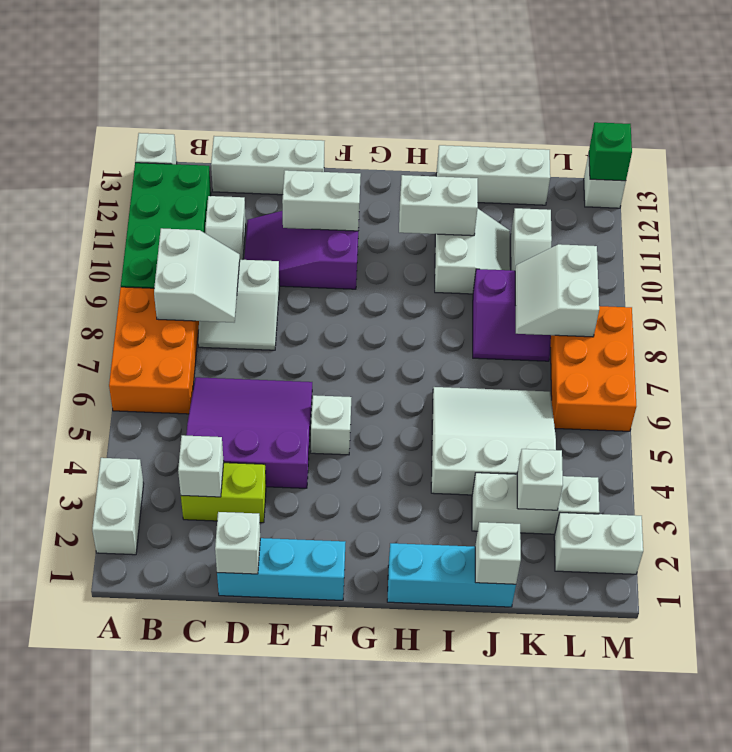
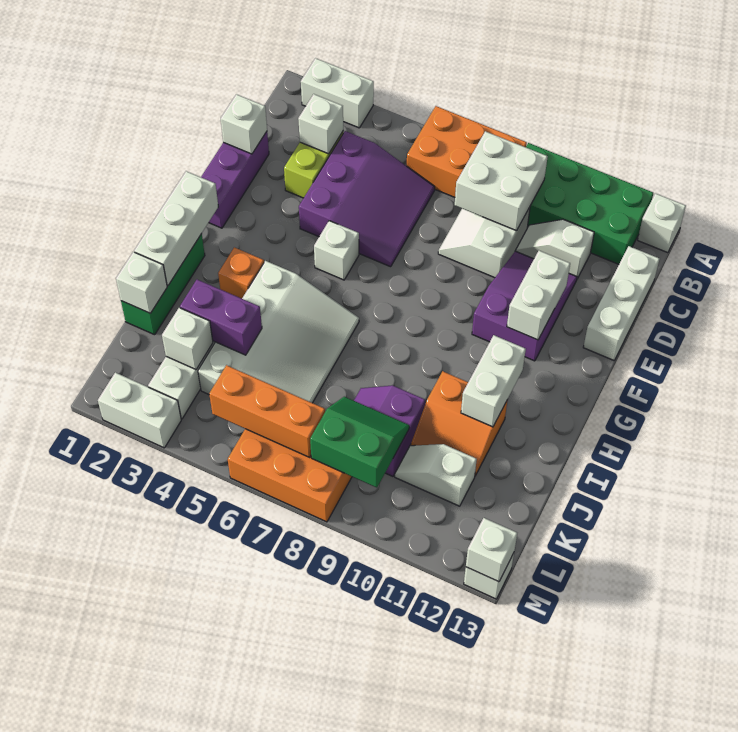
white 2x2 slope [154,228,240,322] -> white 2x2 brick [455,131,548,231]
cyan 1x3 brick [217,538,345,600] -> purple 1x3 brick [201,132,269,228]
cyan 1x3 brick [387,543,516,607] -> green 1x3 brick [121,234,205,335]
none -> orange 1x1 brick [218,247,264,299]
white 3x3 slope [431,387,556,495] -> white 3x4 slope [198,261,359,403]
white 2x2 slope [435,209,510,294] -> orange 2x2 slope [411,371,507,476]
white 1x3 brick [436,145,550,205] -> white 1x3 brick moved to [134,171,218,286]
none -> purple 1x2 brick [180,280,262,355]
white 2x2 slope [515,244,599,337] -> green 2x2 slope [310,397,409,488]
white 1x2 brick [554,513,643,574] -> white 1x2 brick turned to [98,373,181,448]
none -> orange 1x3 brick [209,365,325,457]
green 1x1 brick [589,122,632,181] -> white 1x1 brick [466,518,517,582]

